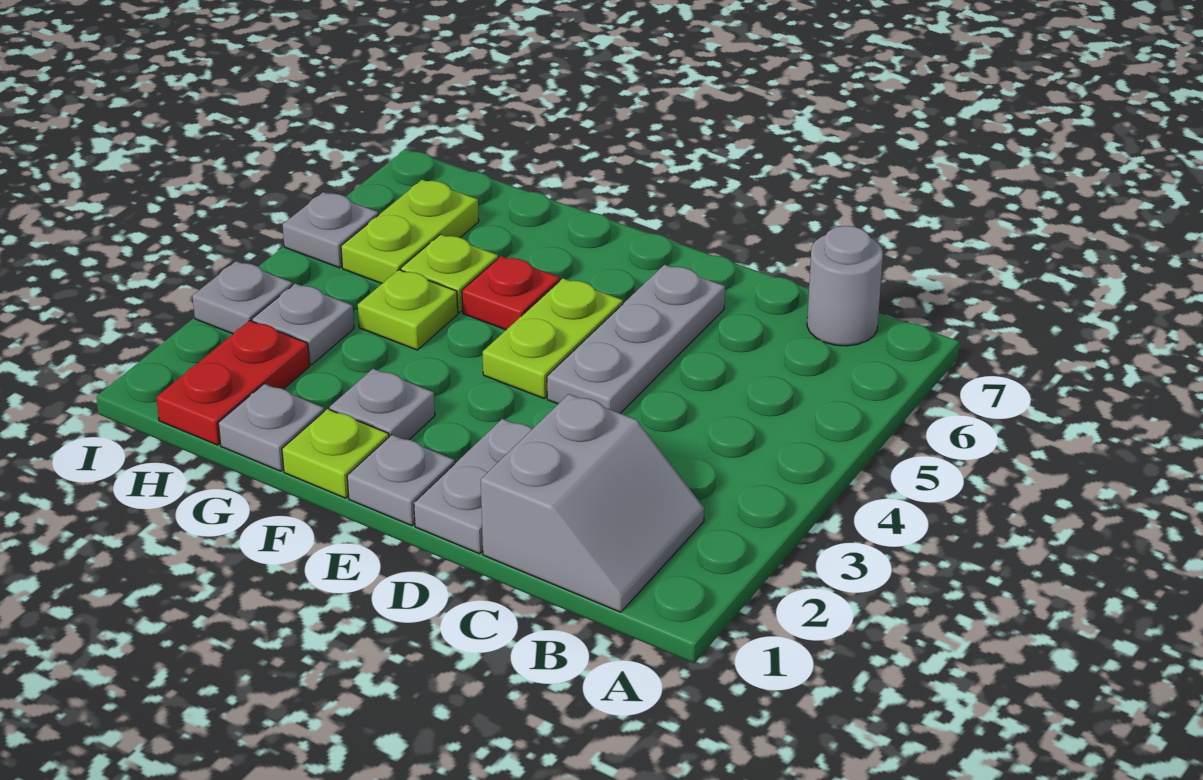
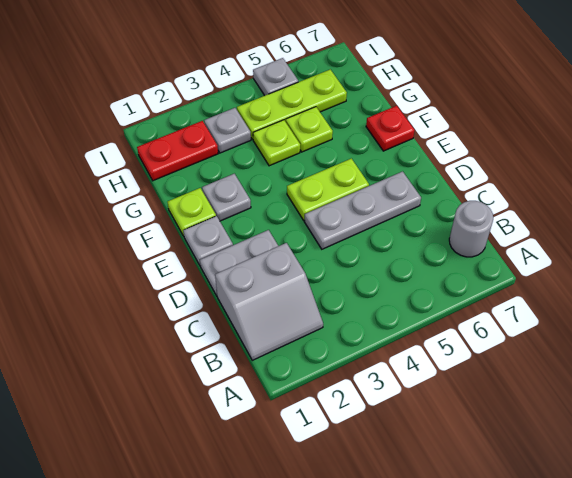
red 1x1 plate [462,256,560,330] -> red 1x1 plate moved to [366,106,415,151]
grey 1x1 plate [218,384,324,471] -> none
lime 1x2 plate [341,180,479,283] -> lime 1x3 plate [237,69,347,139]
grey 1x1 plate [192,261,292,334] -> none

